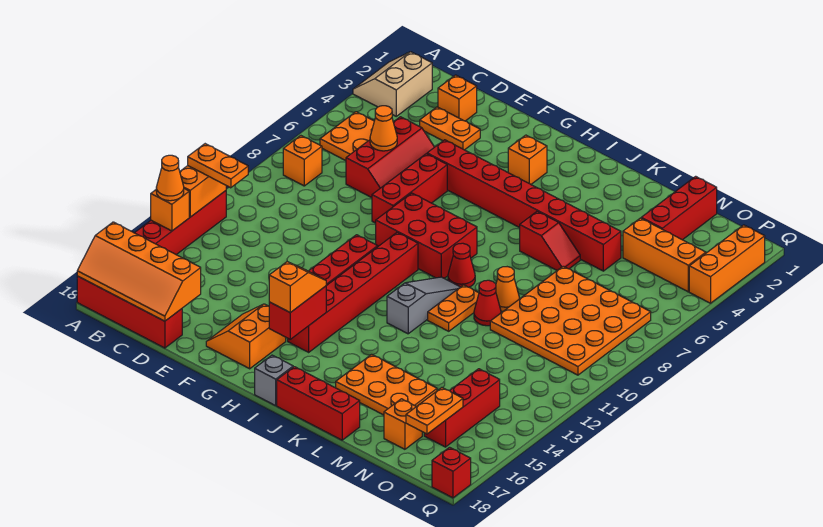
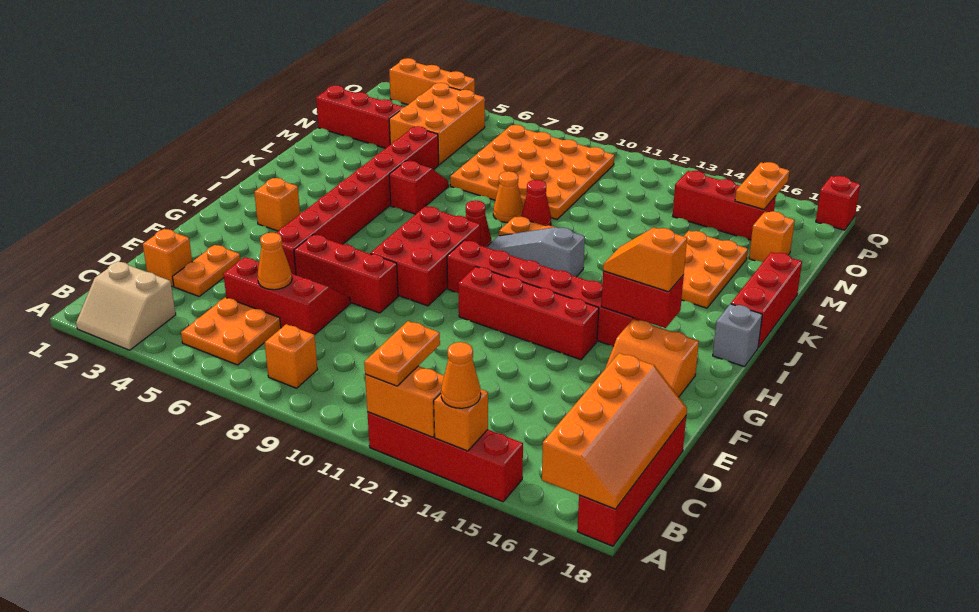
orange 1x3 brick [623,218,706,292] -> orange 2x3 brick [389,83,485,164]
orange 1x2 plate [406,388,463,434] -> orange 1x2 plate turned to [735,162,789,210]

